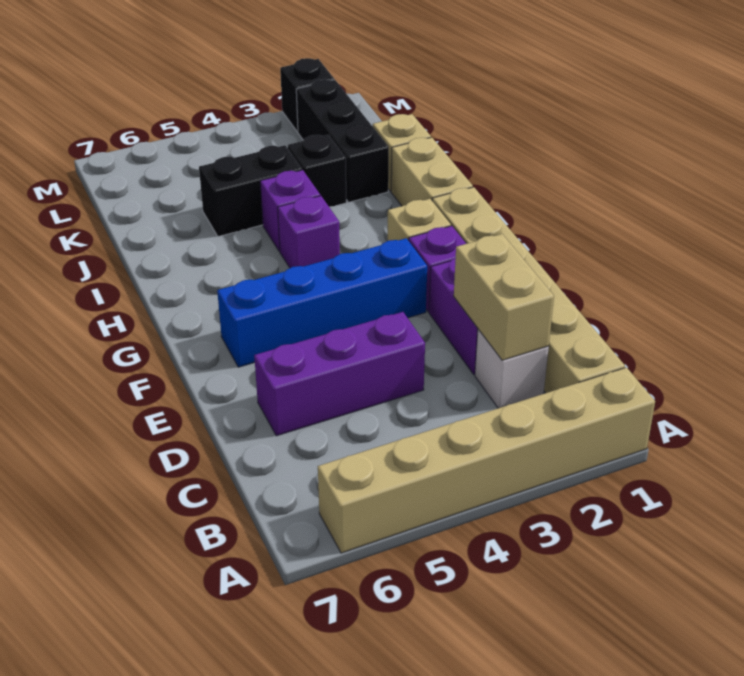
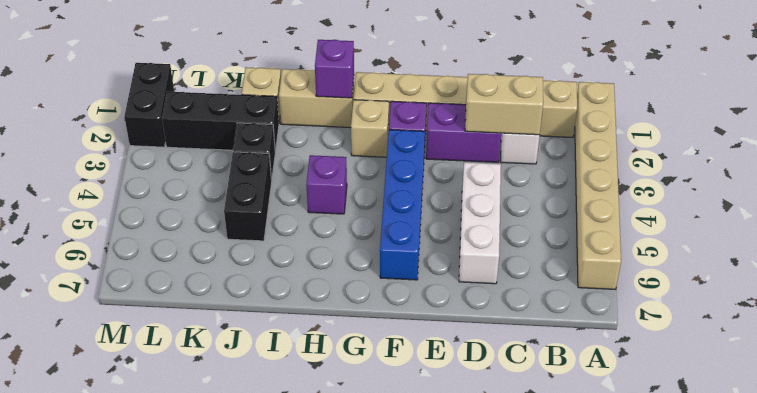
purple 1x3 brick [254,312,425,436] -> white 1x3 brick [459,162,501,284]
purple 1x1 brick [260,170,320,252] -> purple 1x1 brick moved to [315,40,354,98]
black 1x1 brick [280,58,334,132] -> black 1x2 brick [124,63,174,147]

